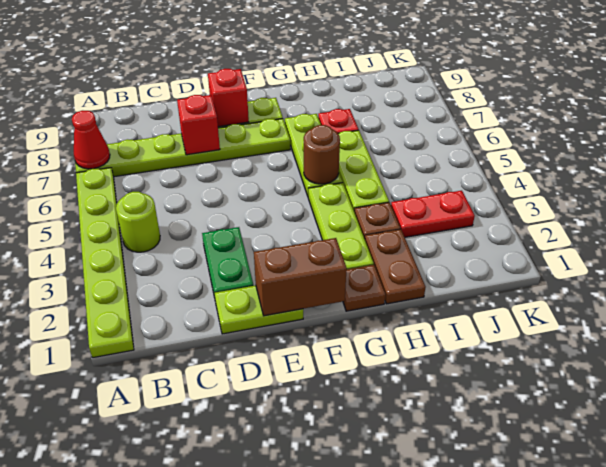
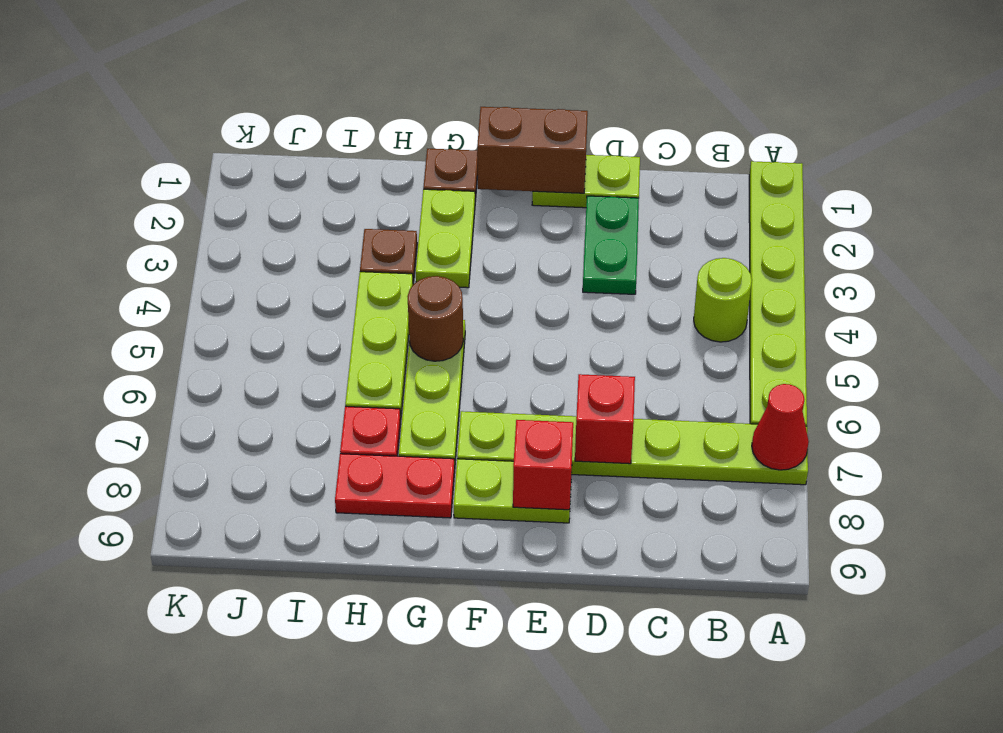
lime 1x3 plate [308,183,374,269] -> lime 1x2 plate [416,189,475,288]
brown 1x2 plate [365,229,426,304] -> none
red 1x2 plate [391,191,475,237] -> red 1x2 plate moved to [335,454,455,518]

